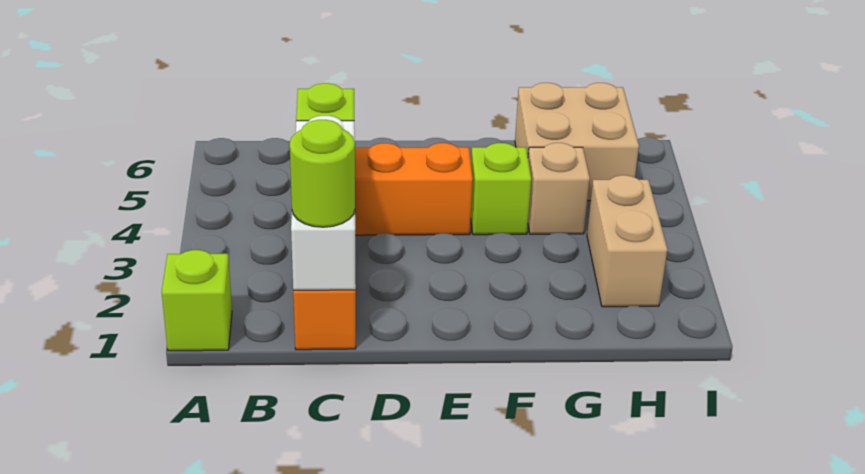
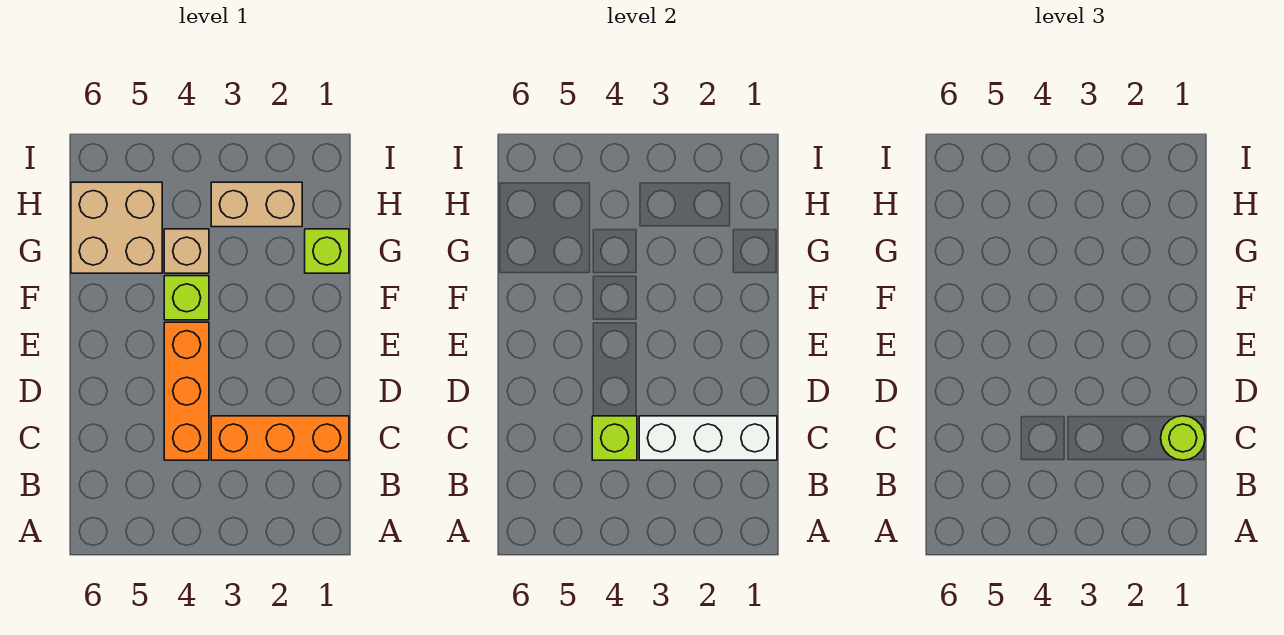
lime 1x1 brick [162,250,232,351] -> lime 1x1 brick moved to [305,229,349,273]

